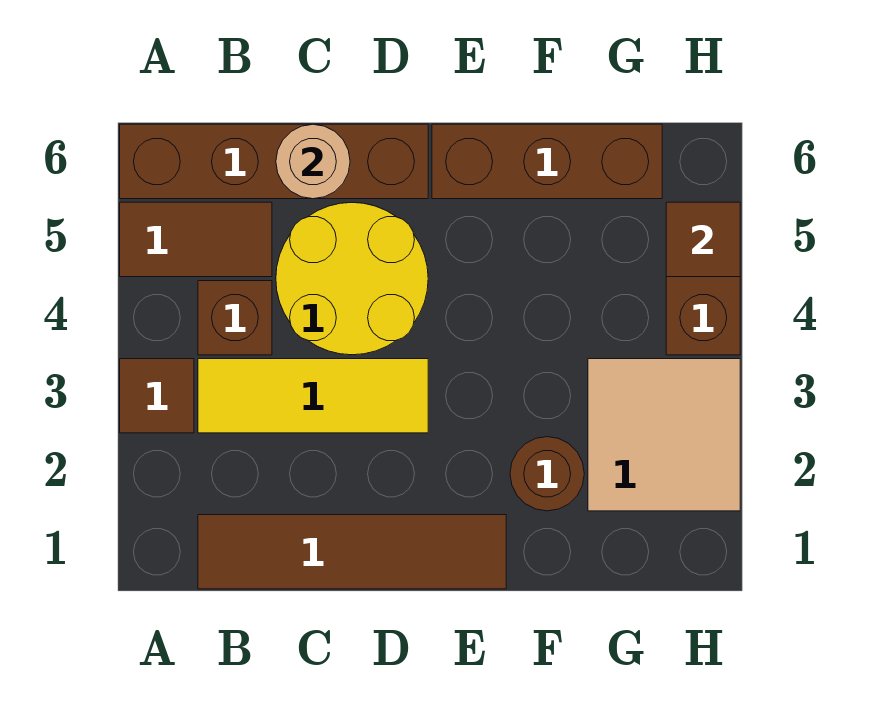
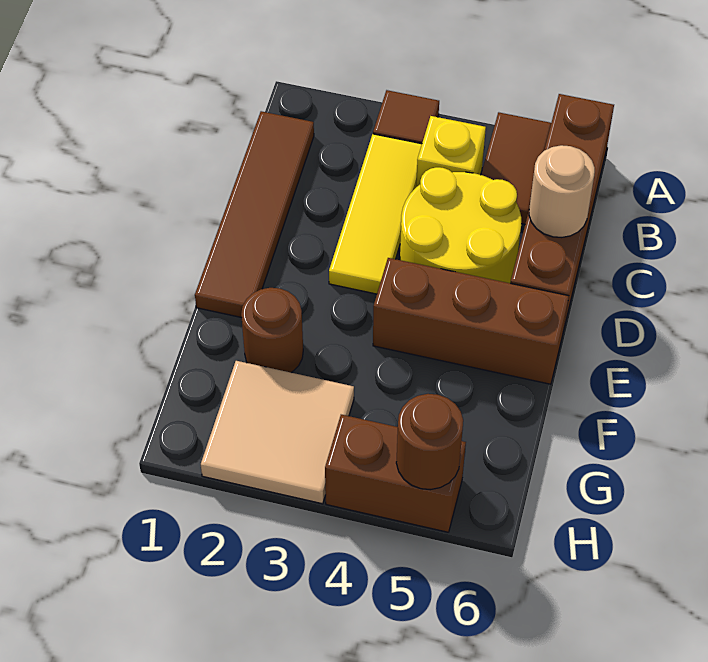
brown 1x1 brick [198,281,272,355] -> yellow 1x1 brick [416,116,486,187]
brown 1x3 brick [432,124,662,199] -> brown 1x3 brick turned to [373,258,569,384]
brown 1x1 tile [666,202,740,277] -> brown 1x1 round brick [396,394,463,490]

